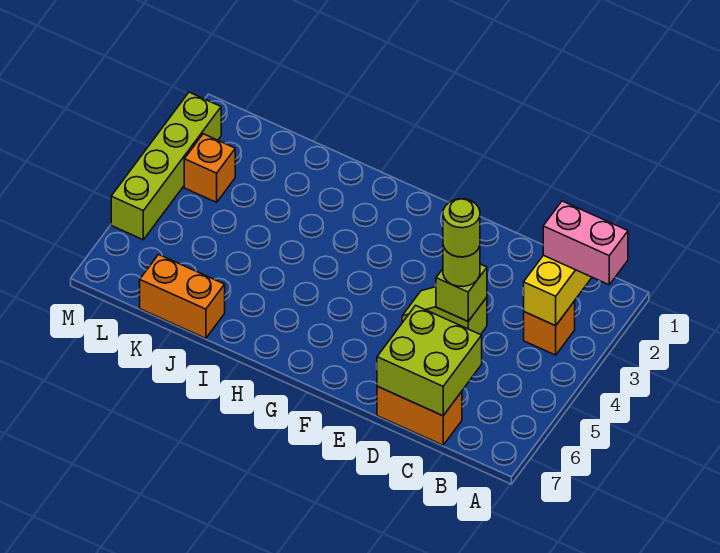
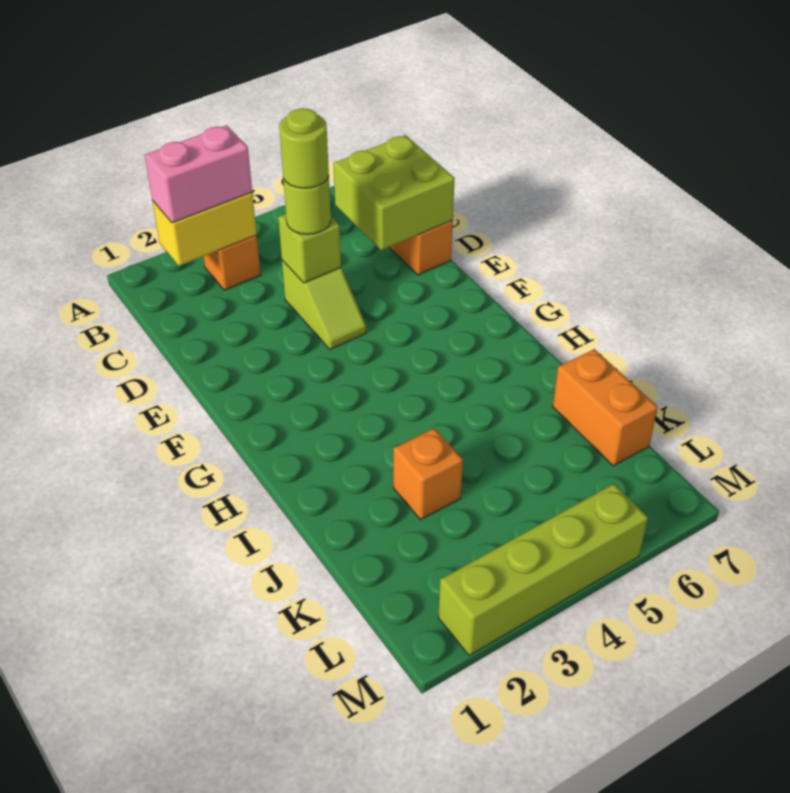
pink 1x2 brick [543,201,628,285] -> pink 1x2 brick turned to [145,125,252,223]
orange 1x1 brick [184,134,235,202] -> orange 1x1 brick moved to [393,428,463,520]

